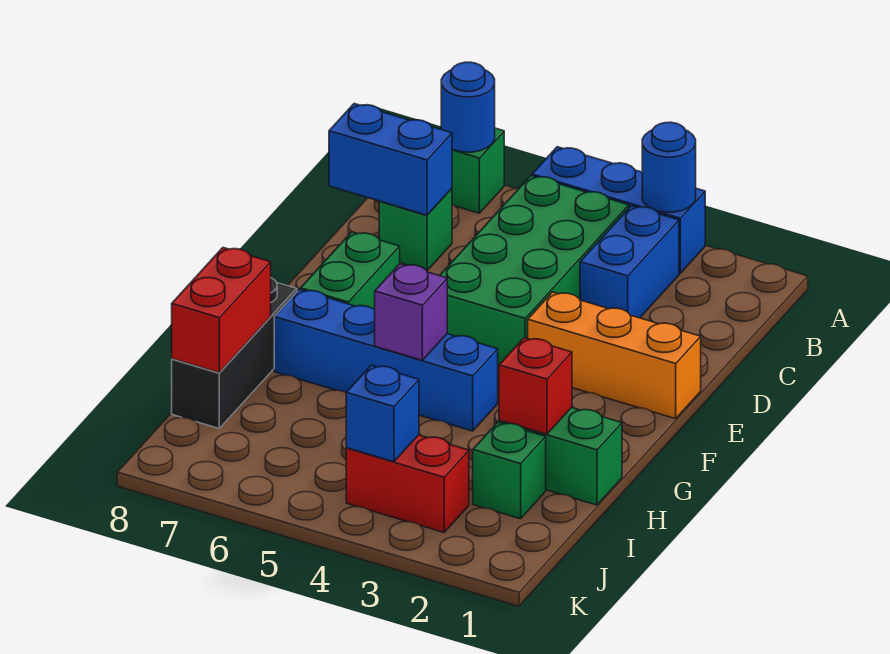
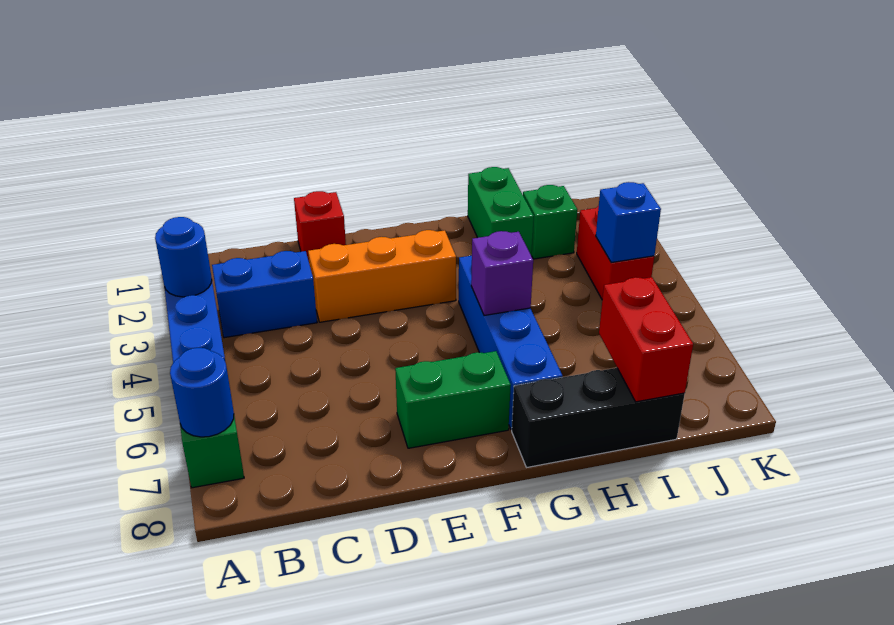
green 2x4 brick [440,176,629,365] -> none
green 1x1 brick [379,189,452,271] -> none
blue 1x2 brick [329,104,452,215] -> none
orange 1x3 brick [528,292,701,419] -> orange 1x3 brick turned to [308,230,456,322]
red 1x1 brick [499,338,572,434] -> red 1x1 brick moved to [294,191,346,261]
red 1x2 brick [172,248,271,373] -> red 1x2 brick turned to [599,277,693,402]

